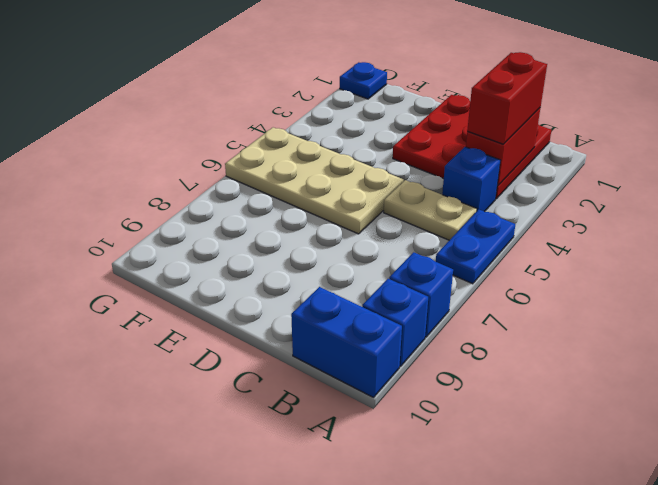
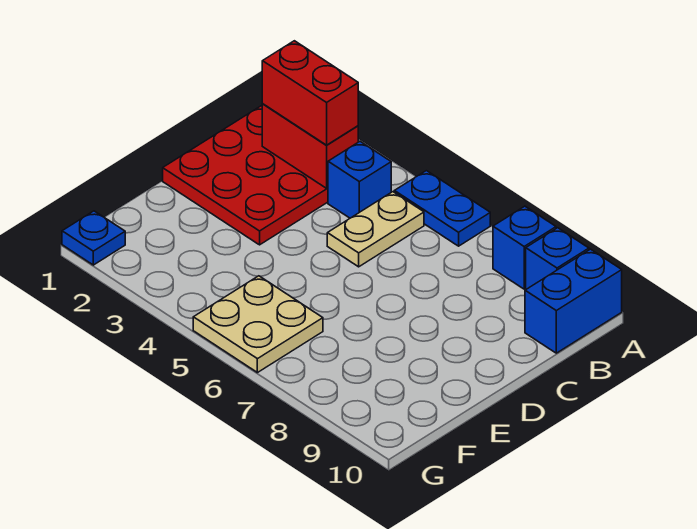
tan 2x4 plate [225,127,404,234] -> tan 2x2 plate [193,276,323,373]

